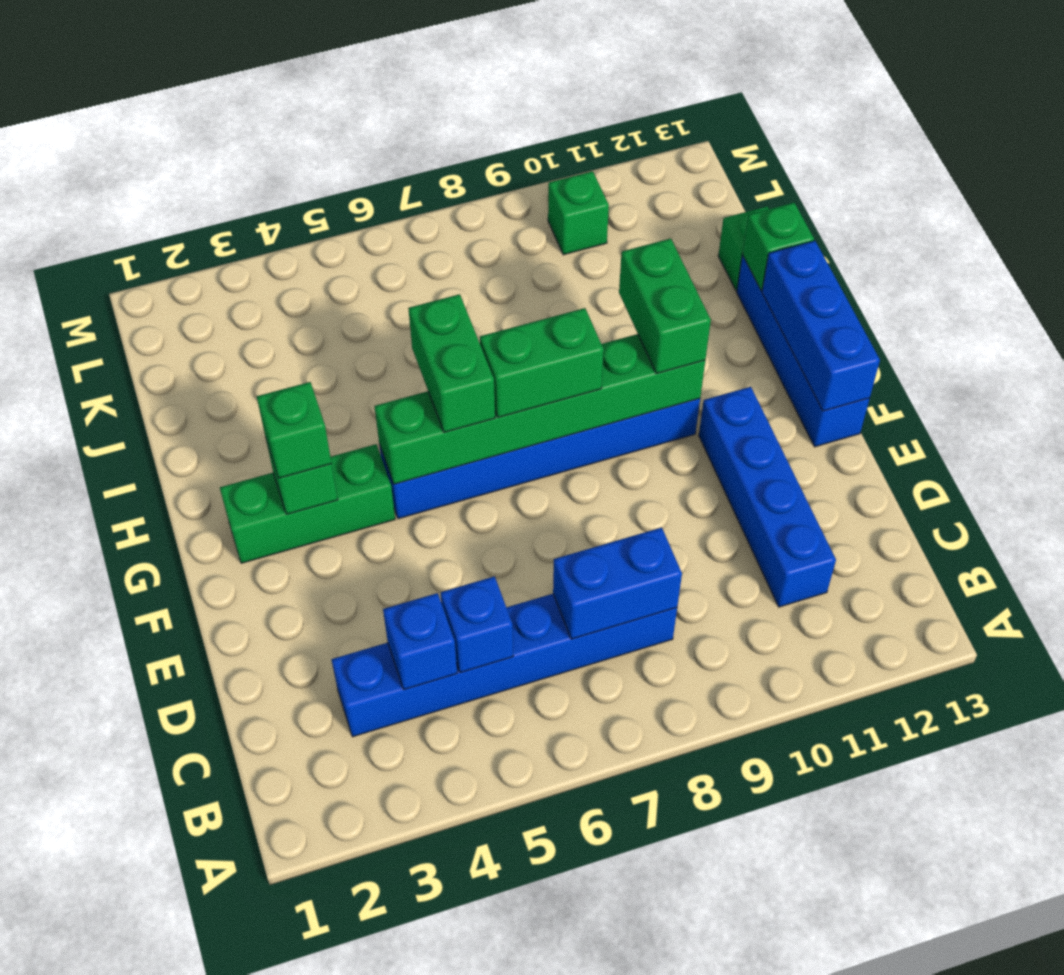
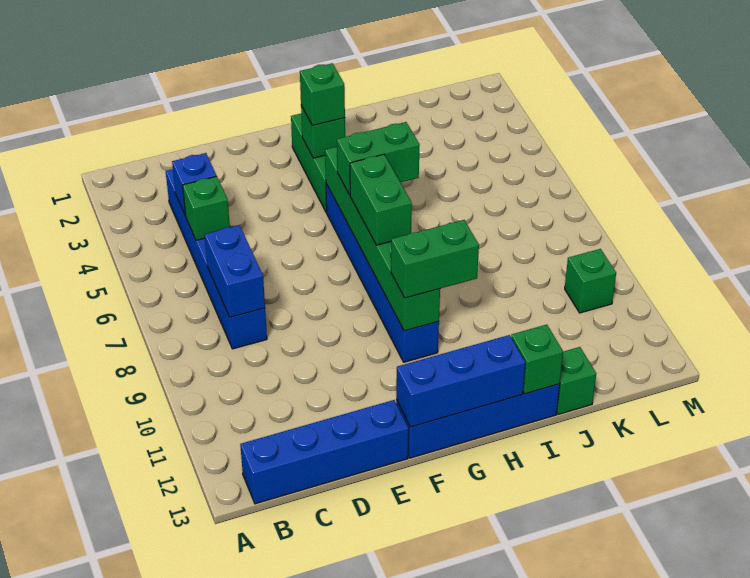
blue 1x1 brick [441,577,513,673] -> green 1x1 brick [183,176,230,240]
blue 1x4 brick [699,387,836,607] -> blue 1x4 brick moved to [240,400,409,504]

